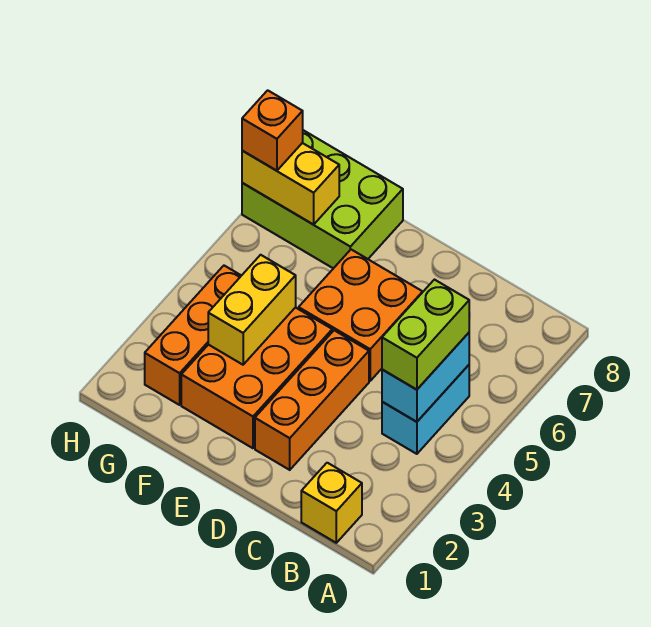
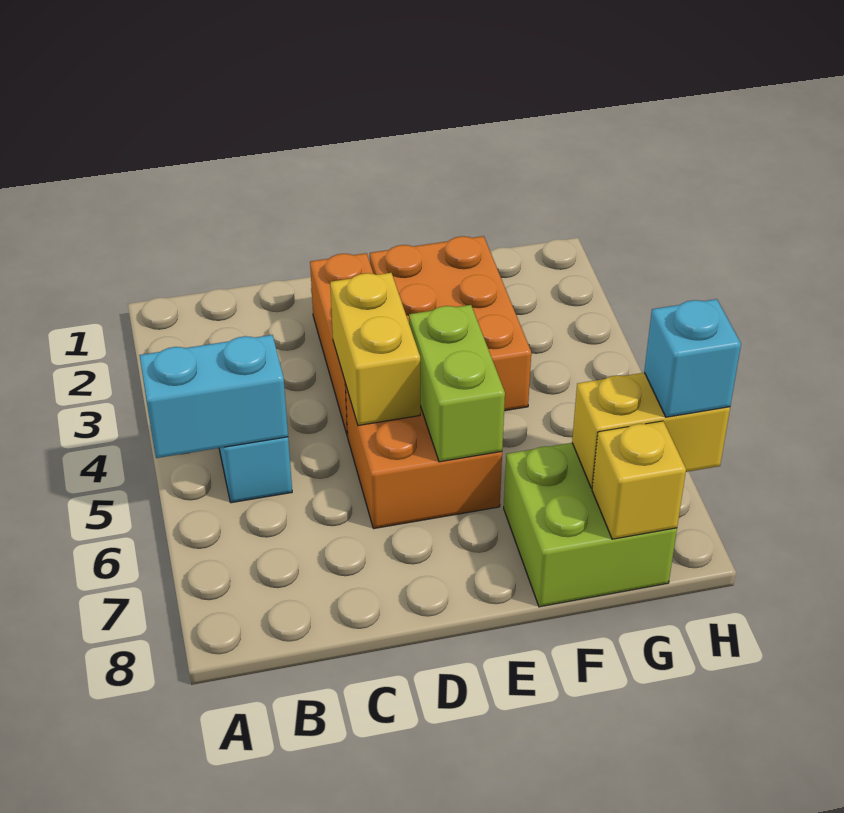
yellow 1x1 brick [301,463,362,543] -> yellow 1x1 brick moved to [592,421,686,539]
cyan 1x2 brick [382,333,469,422] -> cyan 1x2 brick turned to [139,335,288,458]
lime 1x2 brick [382,280,469,390] -> lime 1x2 brick moved to [409,305,505,462]
yellow 1x2 brick [208,255,296,365] -> yellow 1x2 brick moved to [330,273,420,426]
lime 2x3 brick [242,130,403,268] -> lime 2x2 brick [504,443,677,607]
orange 1x3 brick [145,266,241,405] -> none
orange 1x1 brick [242,90,303,171] -> cyan 1x1 brick [644,299,741,417]

